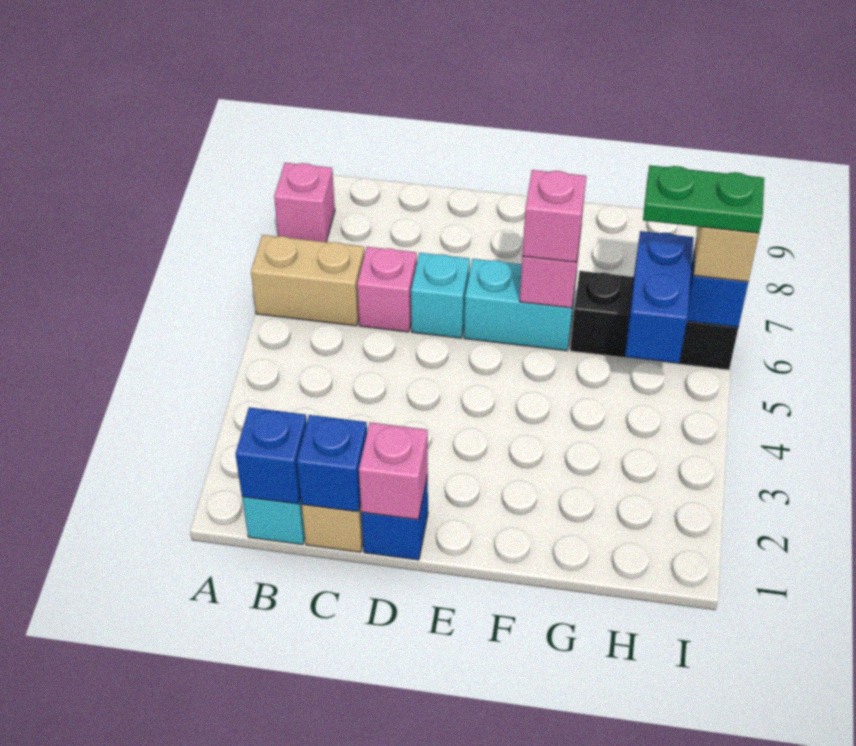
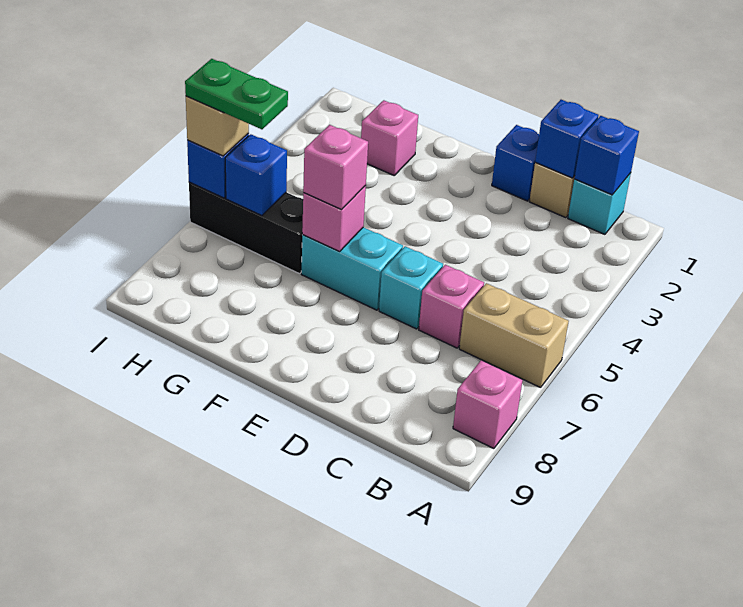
pink 1x1 brick [359,422,428,520] -> pink 1x1 brick moved to [361,100,418,175]
blue 1x2 brick [625,231,694,363] -> blue 1x1 brick [225,134,287,216]

